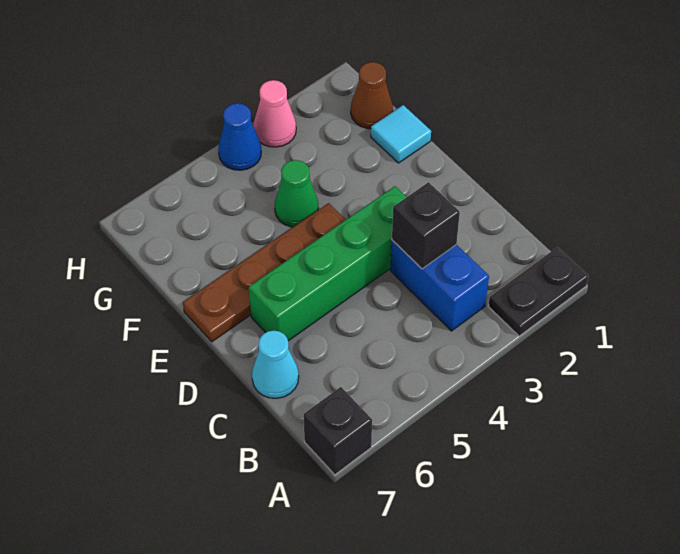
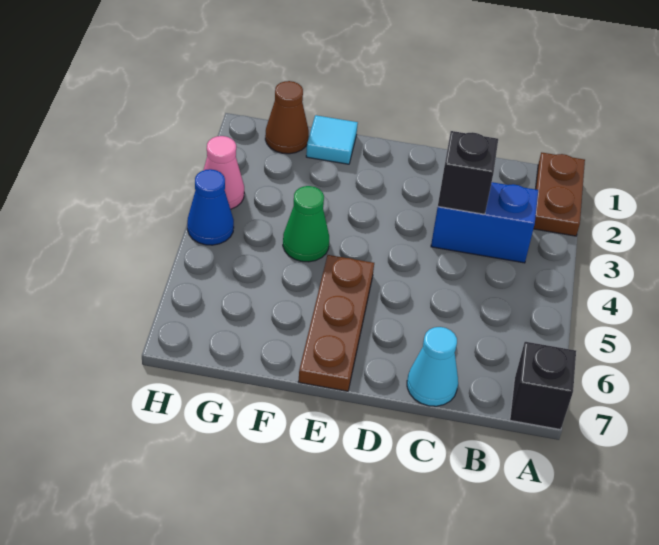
black 1x2 plate [488,247,589,336] -> brown 1x2 plate [534,152,585,236]
green 1x4 brick [249,186,406,341] -> none
brown 1x4 plate [183,203,346,342] -> brown 1x3 plate [298,255,374,391]

